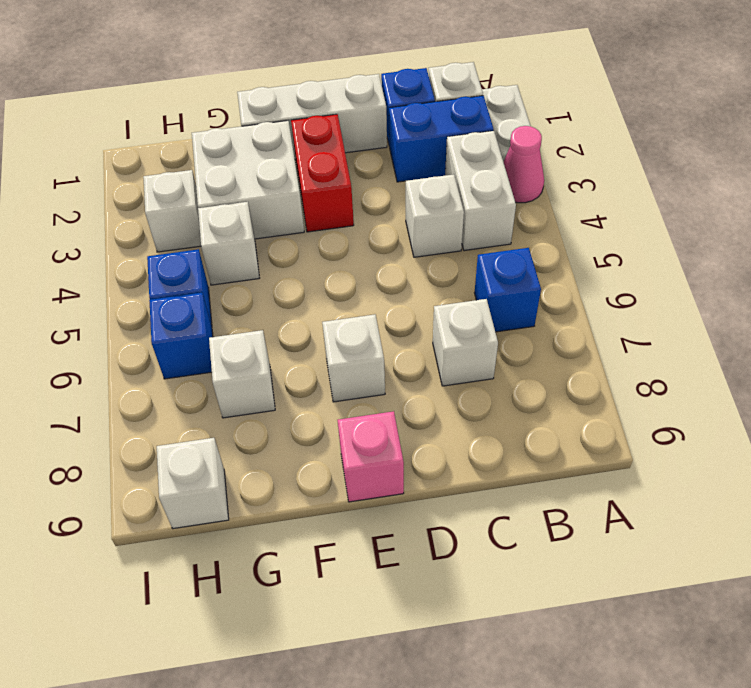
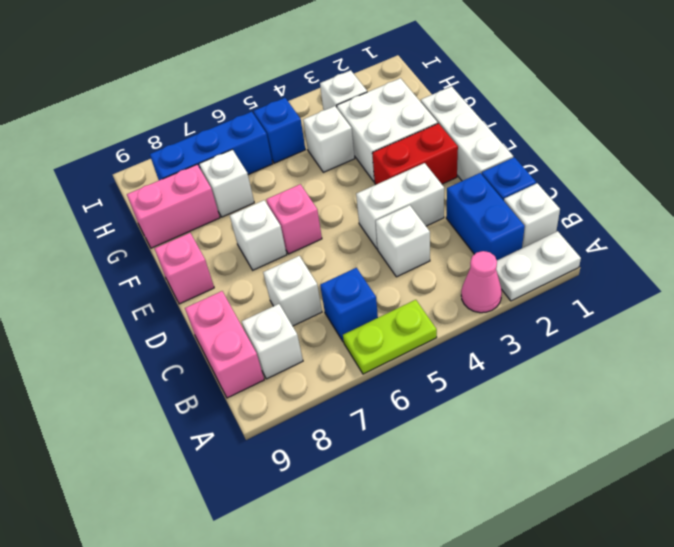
none -> lime 1x2 plate [343,300,437,374]
white 1x2 brick [445,131,516,251] -> white 1x2 brick moved to [356,163,444,249]
none -> pink 1x2 brick [185,291,264,398]
none -> pink 1x1 brick [266,184,322,254]
none -> pink 1x2 brick [127,165,220,248]
blue 1x1 brick [149,293,213,379] -> blue 1x3 brick [150,112,273,180]
white 1x1 brick [157,438,229,529] -> white 1x1 brick moved to [242,304,303,379]

